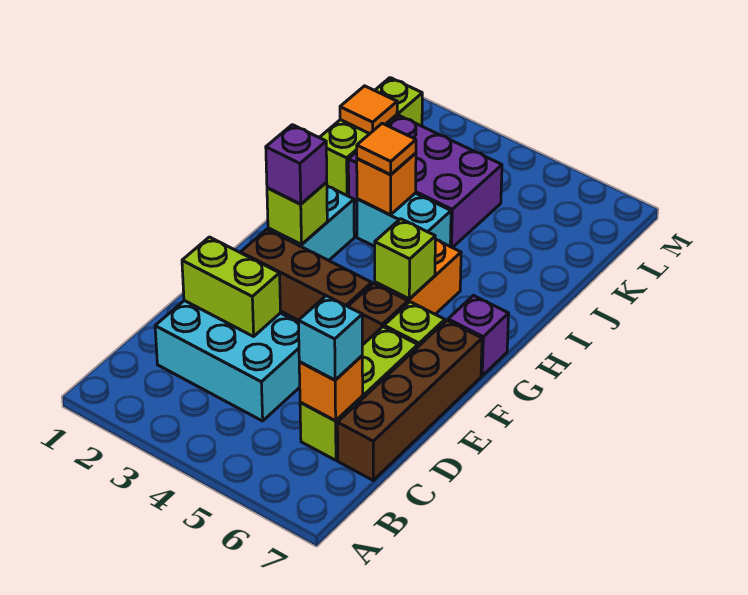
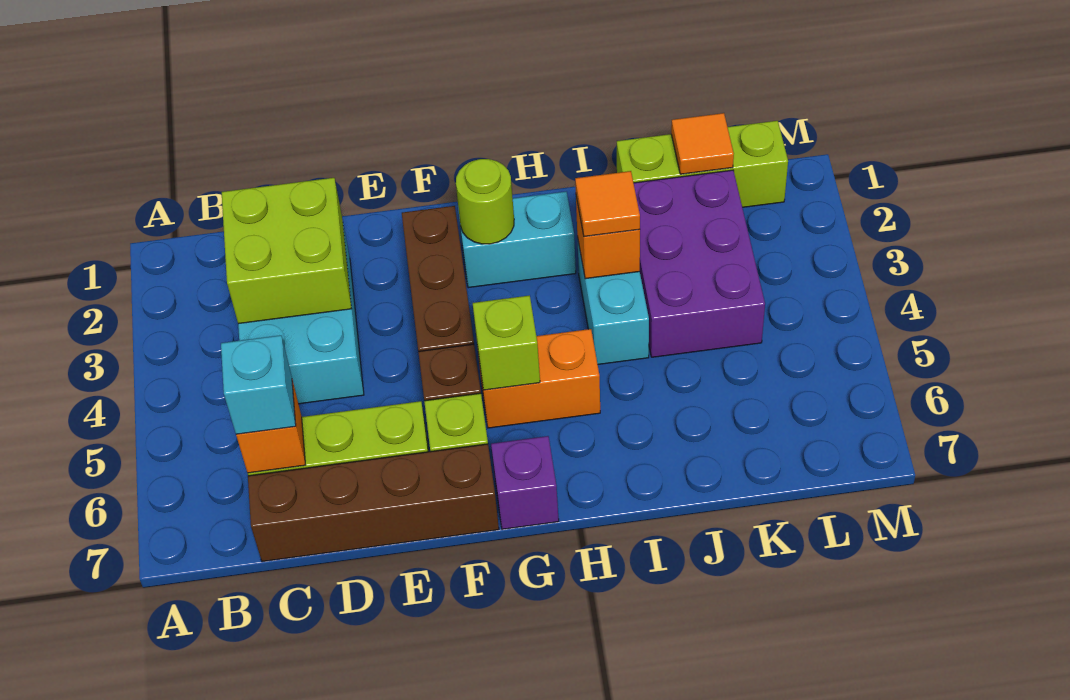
lime 1x2 brick [182,237,281,336] -> lime 2x2 brick [222,178,351,324]
lime 1x1 brick [267,182,327,244] -> lime 1x1 round brick [456,159,514,244]
purple 1x1 brick [266,125,327,204] -> none

